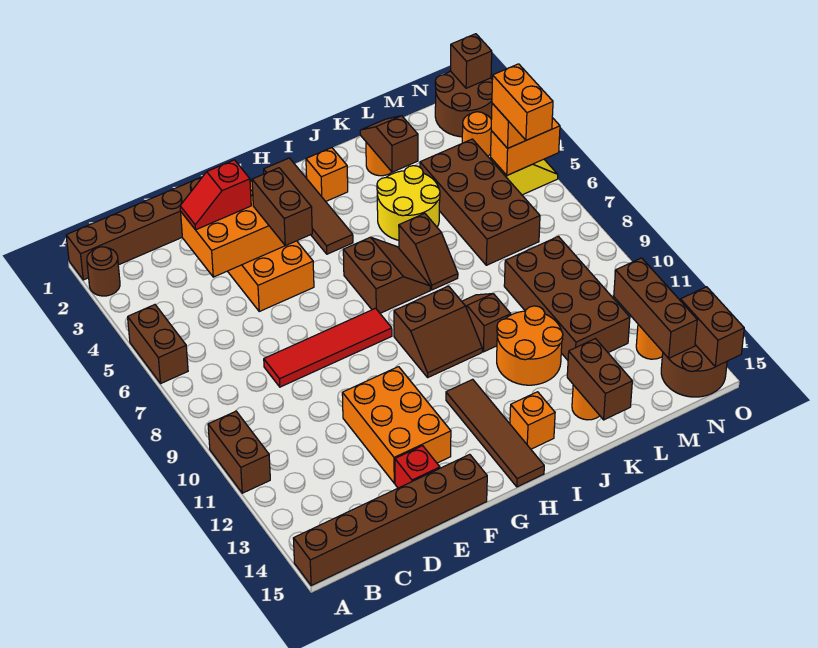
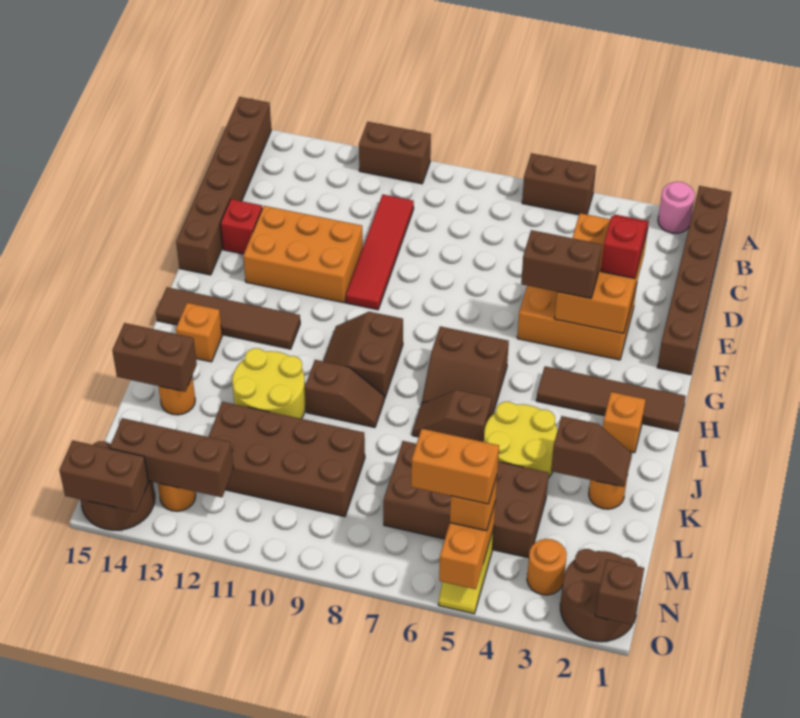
brown 1x1 round brick [87,247,120,296] -> pink 1x1 round brick [658,182,695,233]
red 1x4 tile [264,308,392,387] -> red 1x4 tile moved to [346,195,414,310]
orange 2x2 round brick [497,306,563,385] -> yellow 2x2 round brick [232,348,306,419]

